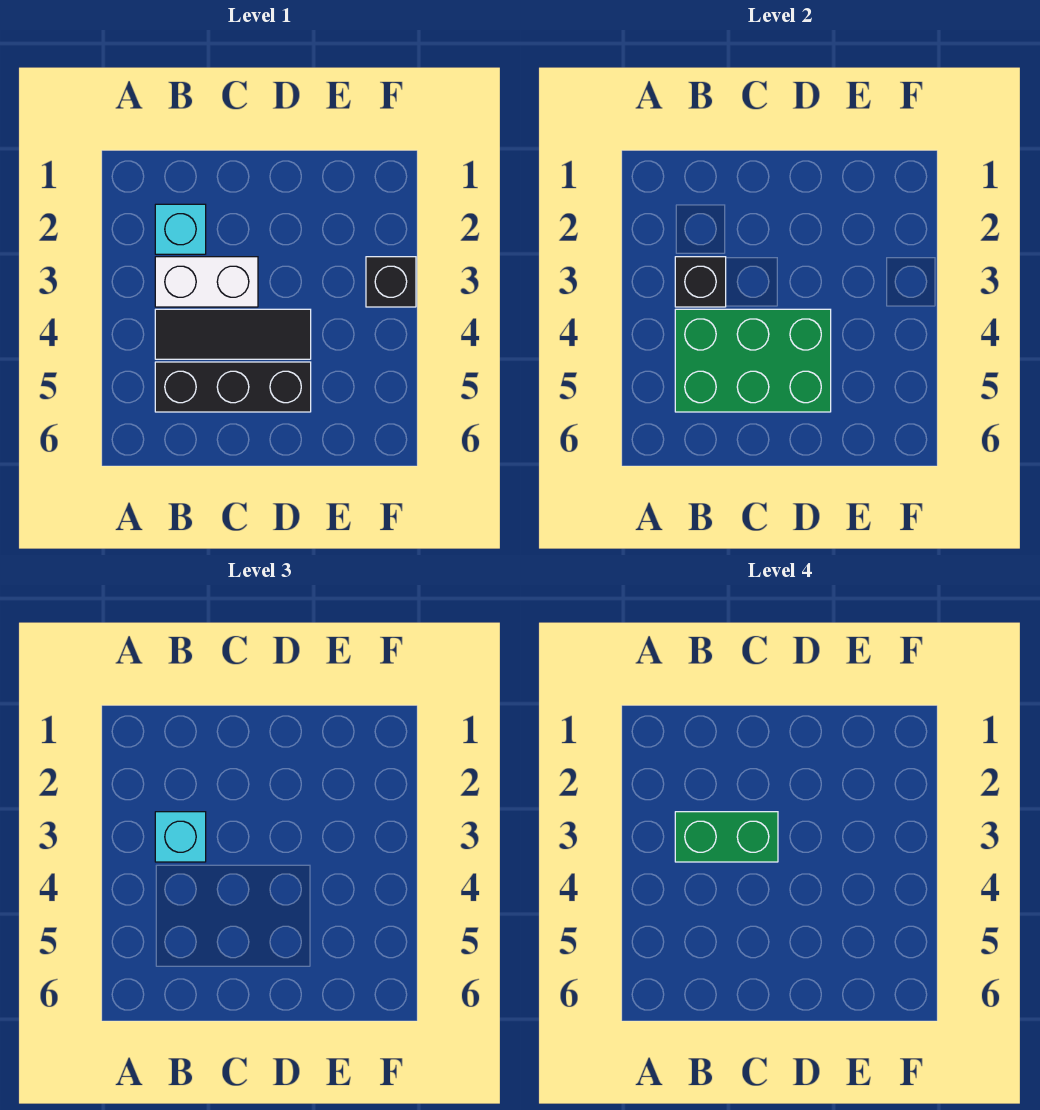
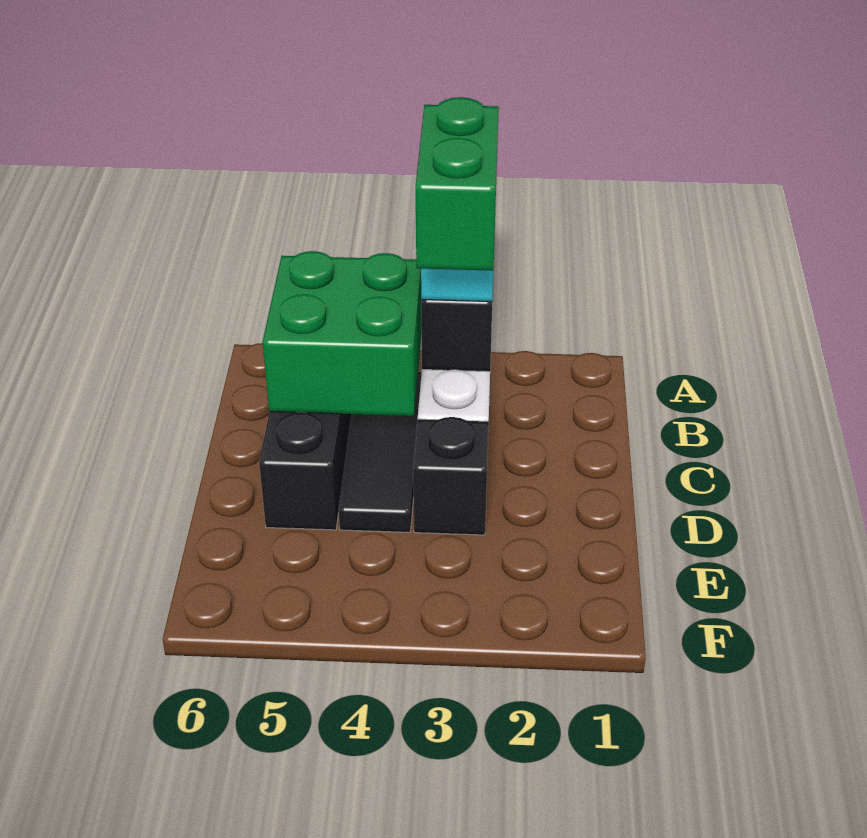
cyan 1x1 brick [155,204,206,254] -> none
green 2x3 brick [675,309,831,412] -> green 2x2 brick [263,251,422,416]
black 1x1 brick [366,257,416,307] -> black 1x1 brick moved to [413,417,489,535]

